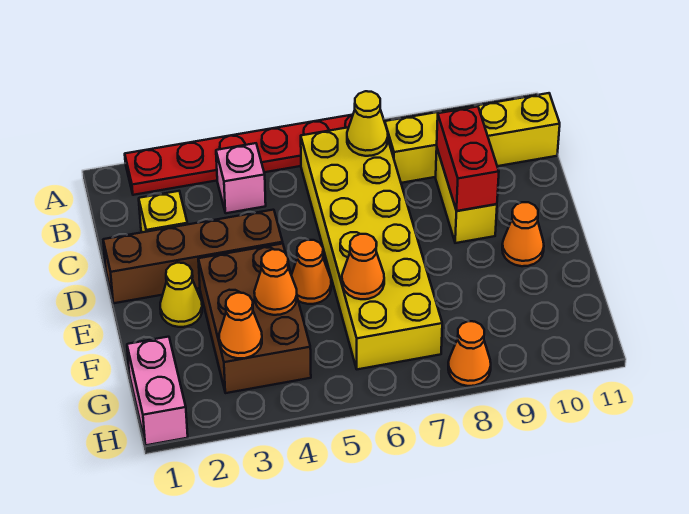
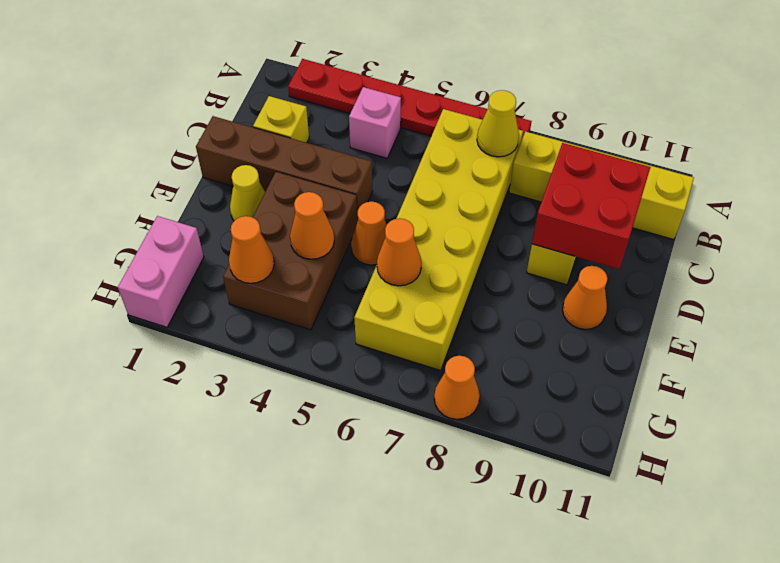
red 1x2 brick [437,107,499,211] -> red 2x2 brick [532,143,650,269]

